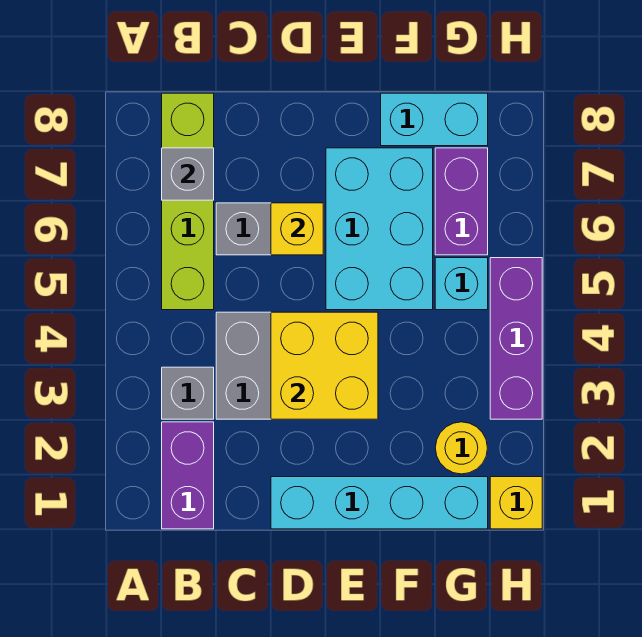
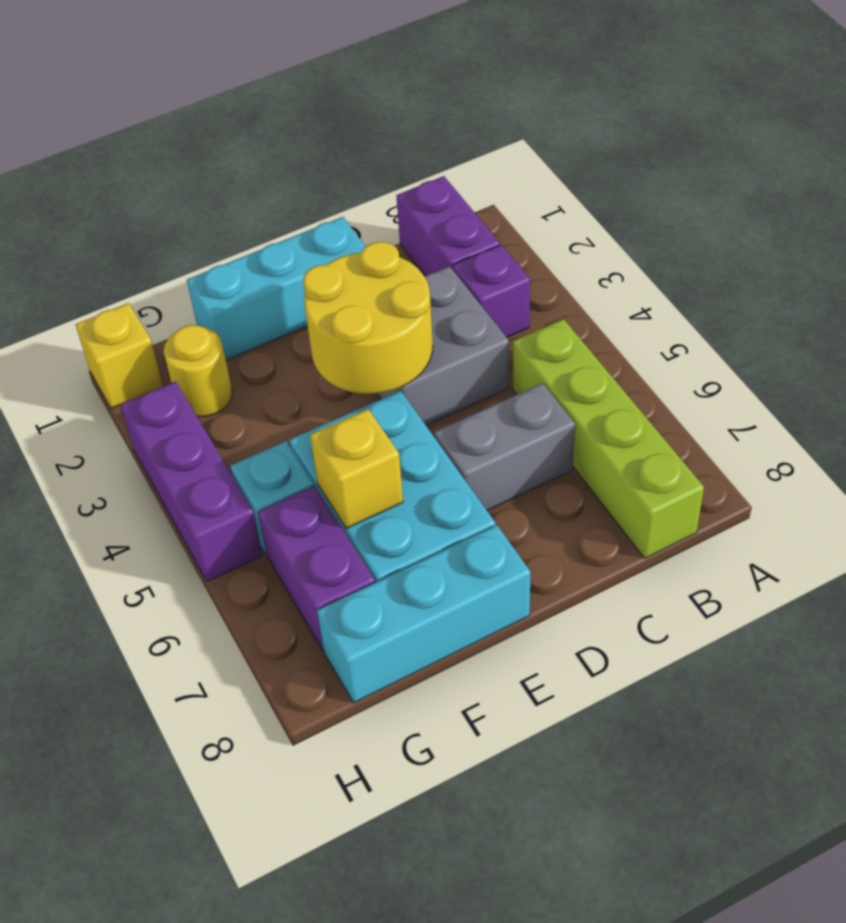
grey 1x1 brick [162,367,214,419] -> purple 1x1 brick [452,245,530,337]
grey 1x1 brick [162,148,214,200] -> none
cyan 1x4 brick [271,477,488,529] -> cyan 1x3 brick [187,217,366,360]
yellow 2x2 brick [271,312,378,419] -> yellow 2x2 round brick [303,242,433,394]
yellow 1x1 brick [271,203,323,255] -> yellow 1x1 brick moved to [310,409,403,528]
cyan 1x2 brick [381,93,488,146] -> cyan 1x3 brick [317,525,531,703]

